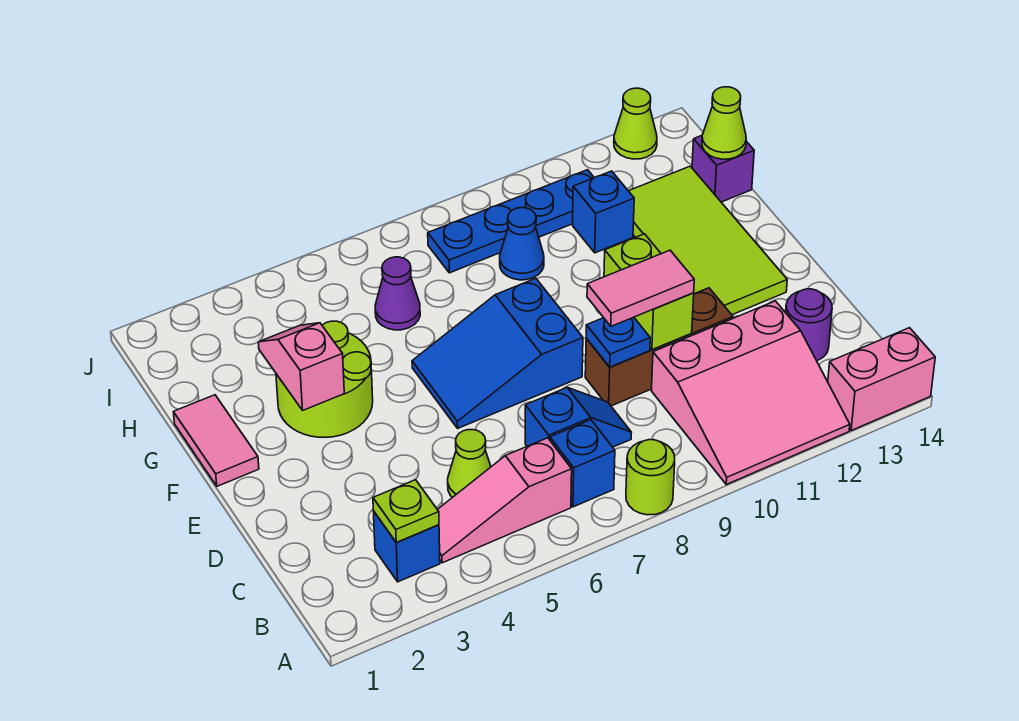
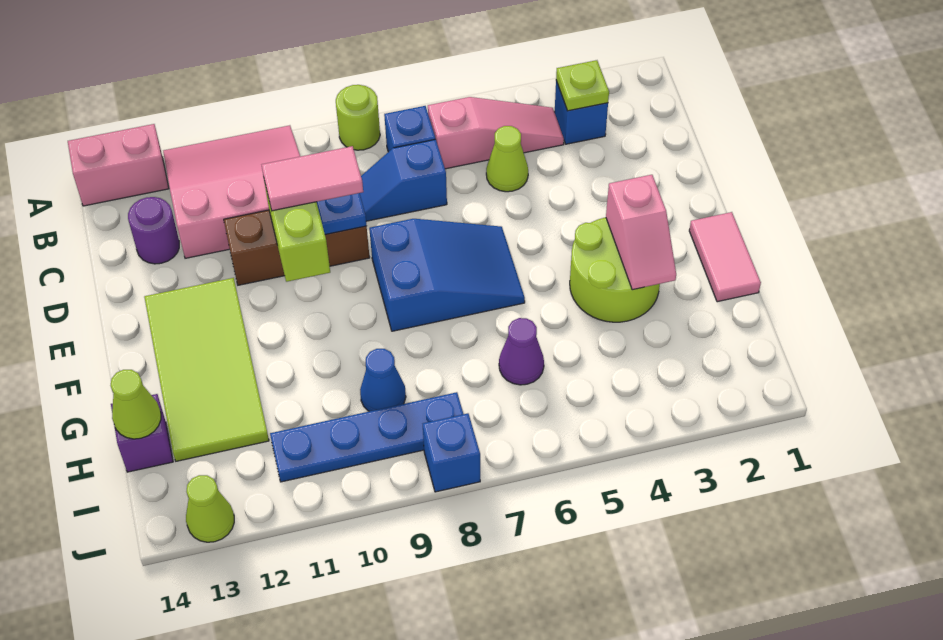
blue 1x1 brick [573,171,634,253] -> blue 1x1 brick moved to [423,413,480,492]

